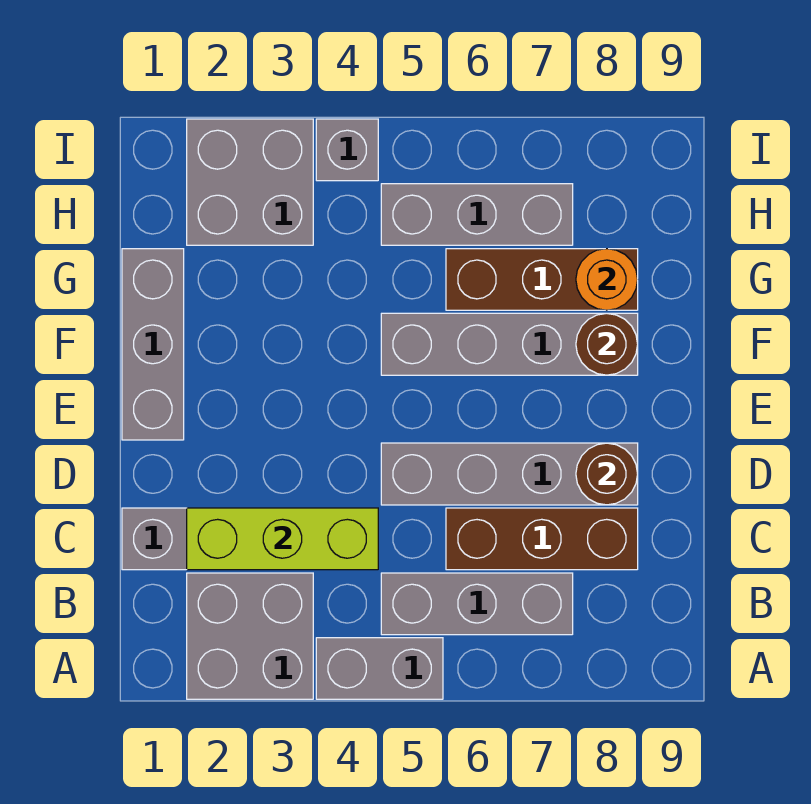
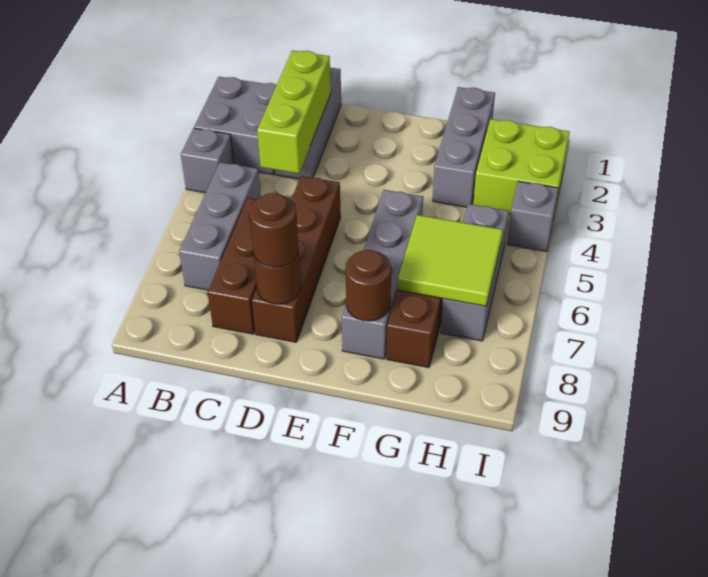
grey 1x2 brick [316,638,443,699] -> grey 1x1 brick [181,128,234,193]
grey 1x4 brick [381,443,638,505] -> brown 1x4 brick [252,176,341,342]
none -> brown 1x1 round brick [249,193,299,267]
grey 1x3 brick [122,249,184,440] -> grey 1x3 brick turned to [433,87,495,207]
none -> lime 2x2 tile [398,215,503,306]
orange 1x1 round brick [576,249,638,310] -> none
grey 2x2 brick [187,119,313,245] -> lime 2x2 brick [473,119,569,215]

